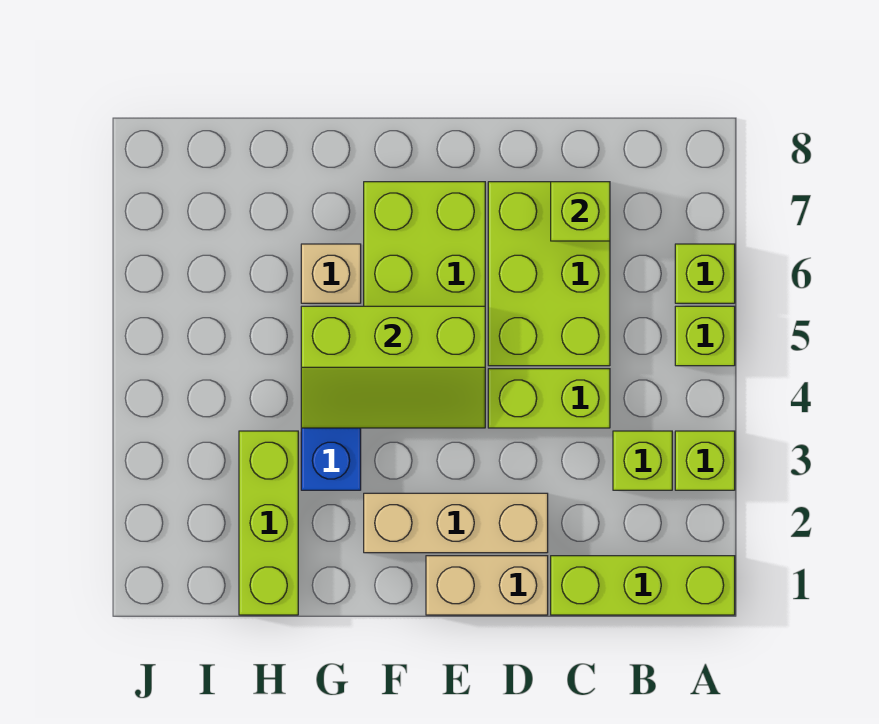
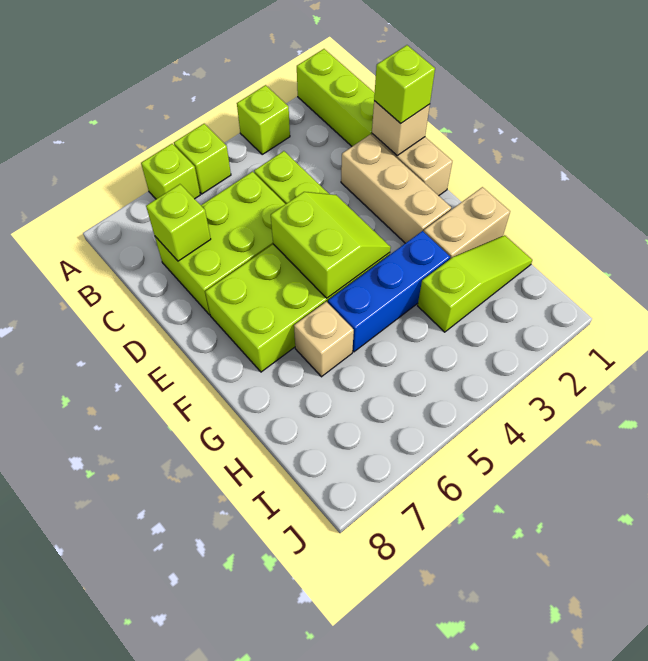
lime 1x1 brick [613,431,672,490] -> lime 1x1 brick moved to [374,45,435,123]
none -> tan 1x1 brick [372,101,430,155]
lime 2x3 slope [301,306,485,428] -> lime 2x2 slope [271,192,391,298]
none -> tan 1x2 brick [424,187,510,259]
lime 1x3 brick [239,431,298,615] -> lime 1x3 slope [418,235,532,332]

